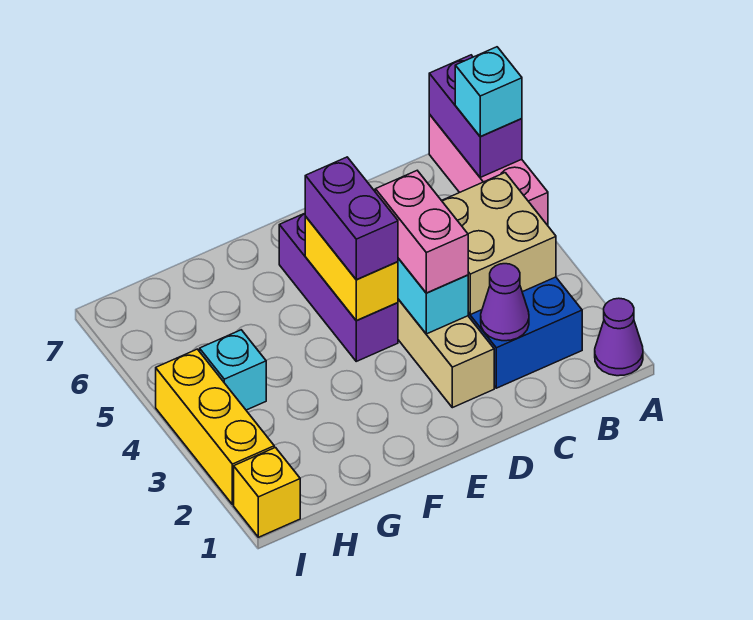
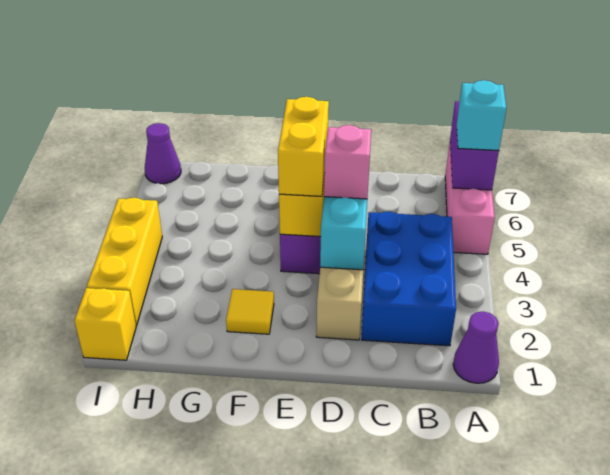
tan 2x2 brick [442,173,556,315] -> none
purple 1x1 cone [481,264,529,341] -> purple 1x1 cone moved to [145,123,181,184]
pink 1x2 brick [375,171,468,293] -> pink 1x1 brick [324,125,371,199]
purple 1x2 brick [305,157,398,280] -> yellow 1x2 brick [278,97,329,196]
none -> yellow 1x1 tile [226,289,274,334]
cyan 1x1 brick [200,330,266,410] -> none

